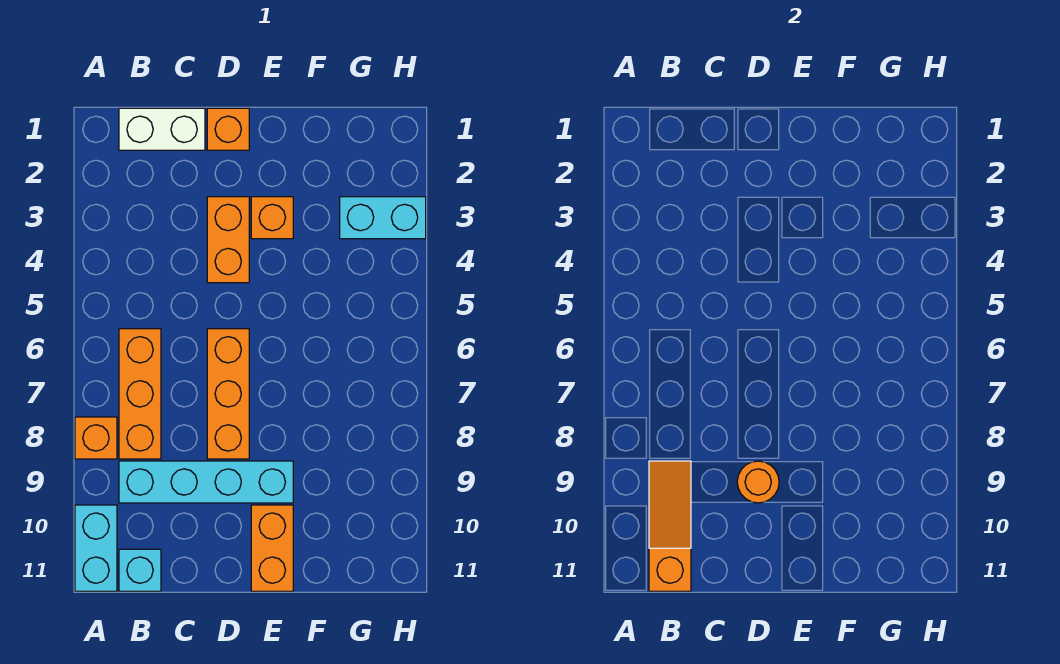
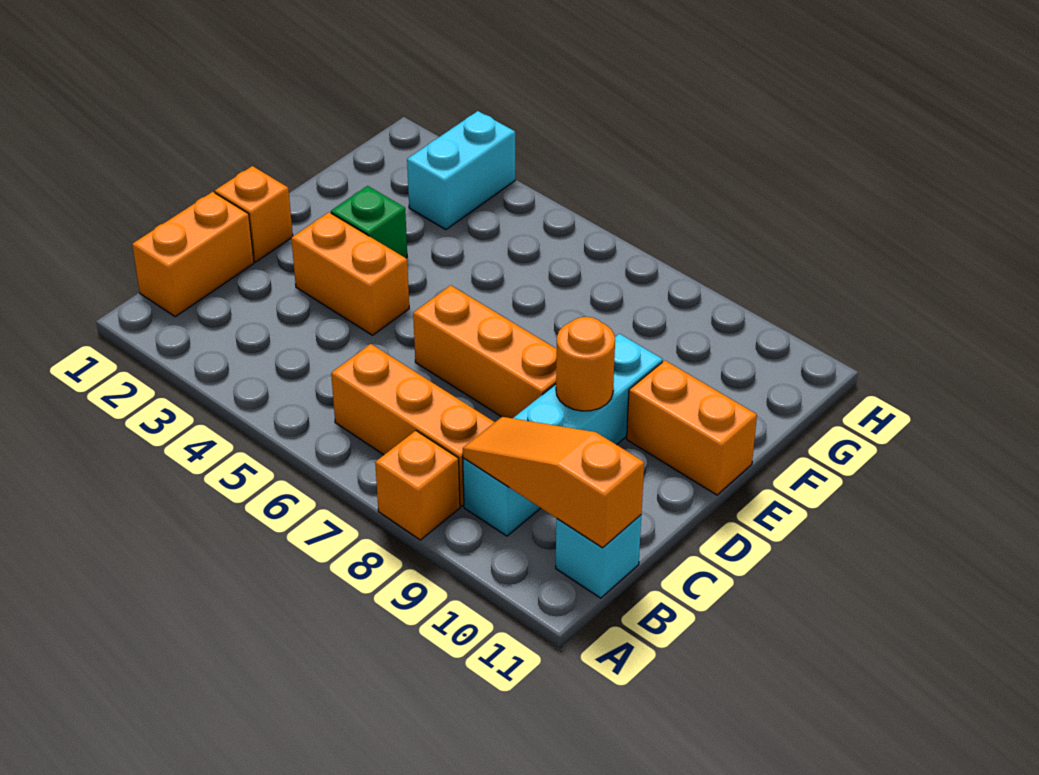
cyan 1x2 brick [75,505,117,591] -> none
white 1x2 brick [119,108,205,150] -> orange 1x2 brick [132,192,254,317]
orange 1x1 brick [251,197,293,239] -> green 1x1 brick [331,186,407,258]

